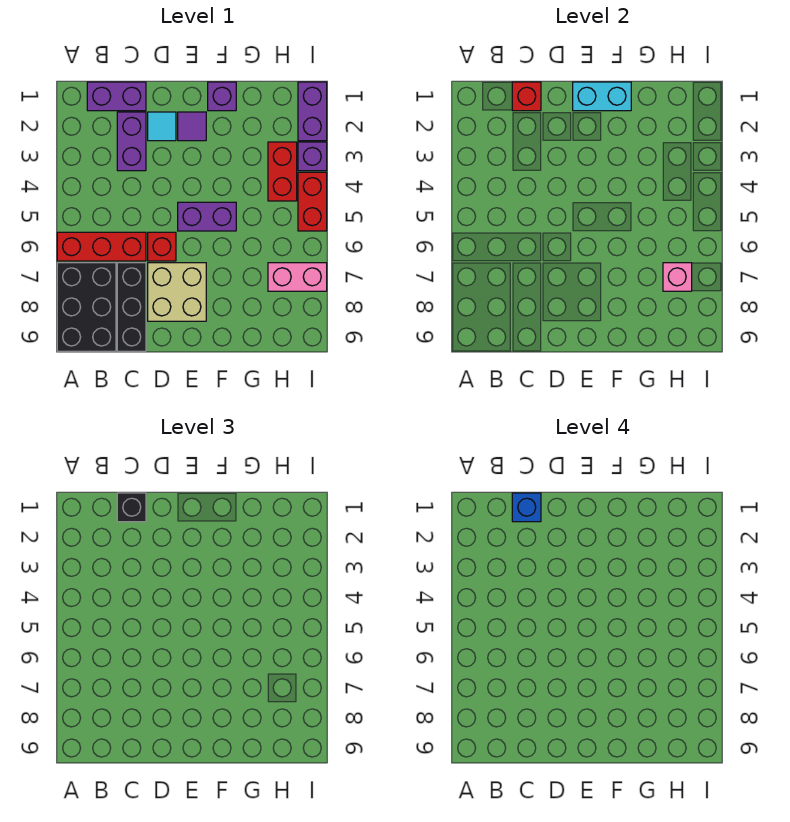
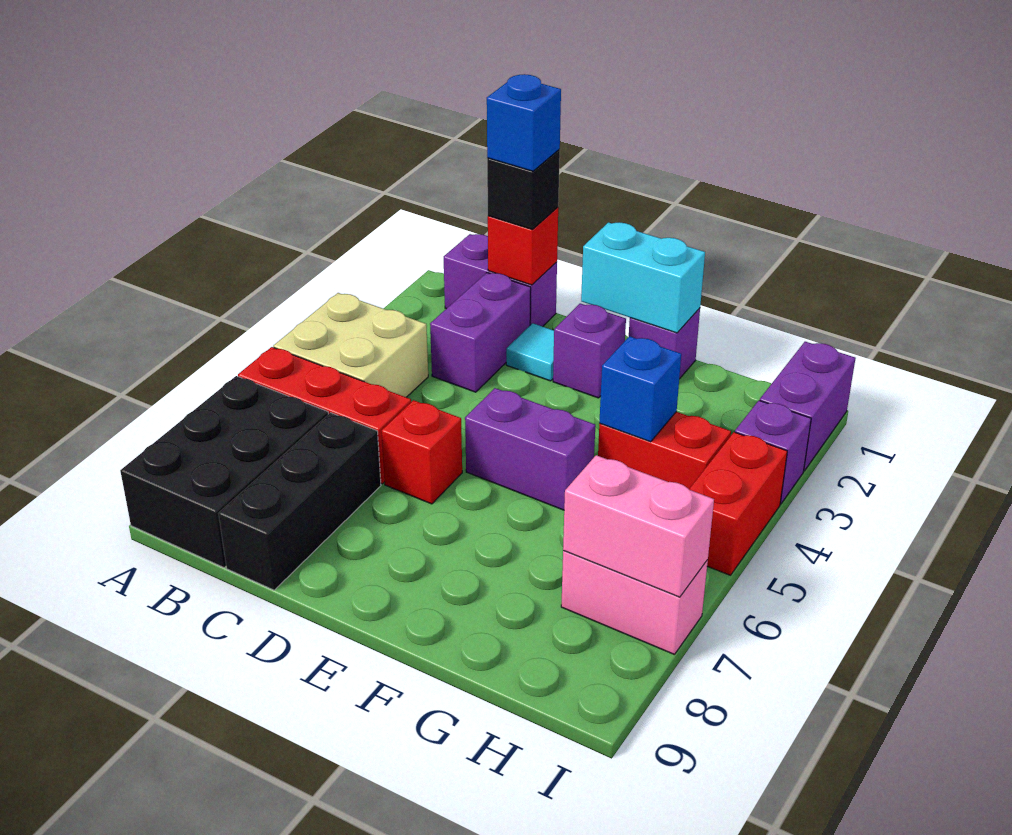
tan 2x2 brick [148,263,206,321] -> tan 2x2 brick moved to [273,293,428,397]
purple 1x1 tile [178,112,206,141] -> purple 1x1 brick [553,303,626,398]
none -> blue 1x1 brick [599,336,681,442]
red 1x2 brick [268,142,297,201] -> red 1x2 brick turned to [598,412,731,489]
pink 1x1 brick [663,263,692,291] -> pink 1x2 brick [563,455,714,597]

